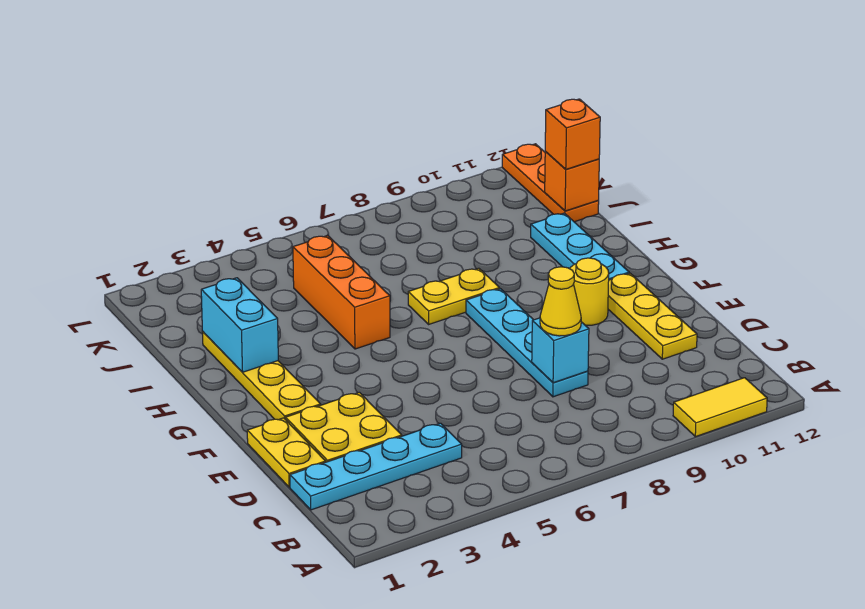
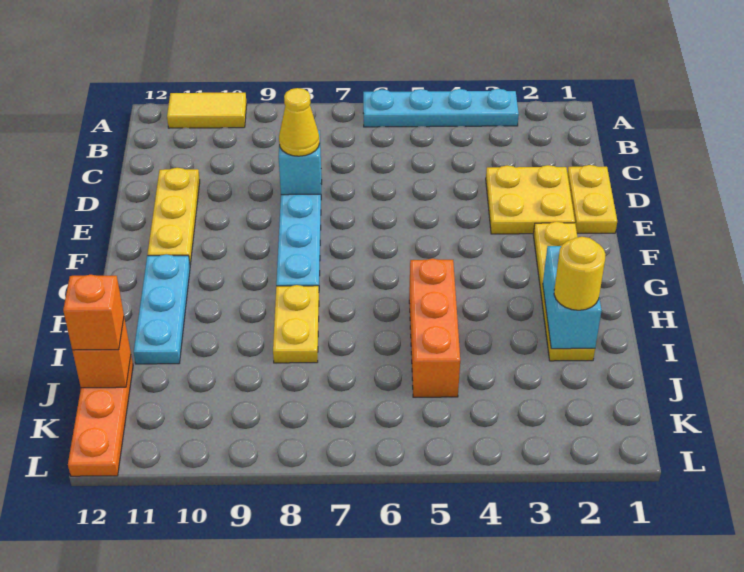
cyan 1x4 plate [290,423,462,510] -> cyan 1x4 plate moved to [363,89,519,127]
yellow 1x1 round brick [570,258,609,325] -> yellow 1x1 round brick moved to [554,237,606,310]
yellow 1x2 plate [408,268,500,324] -> yellow 1x2 plate turned to [273,285,319,363]

